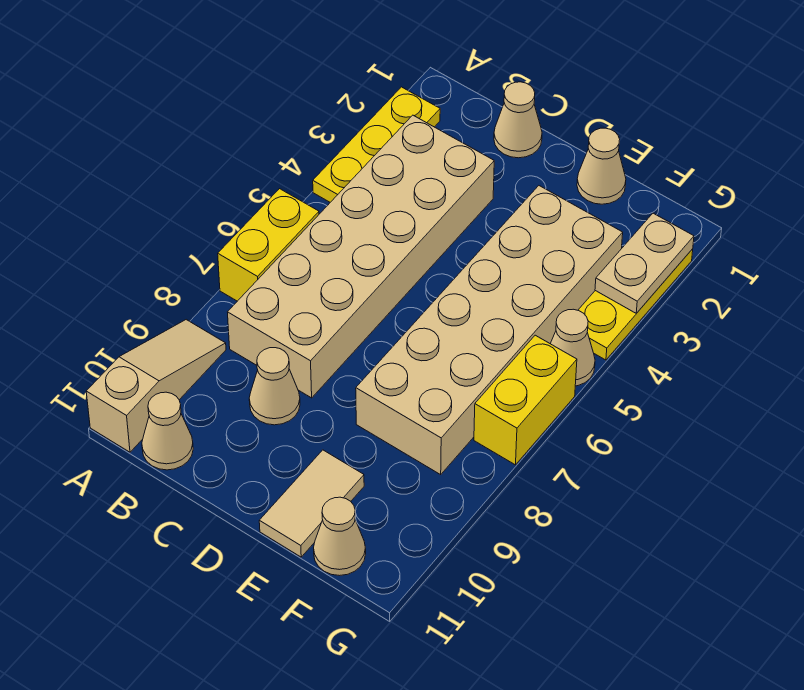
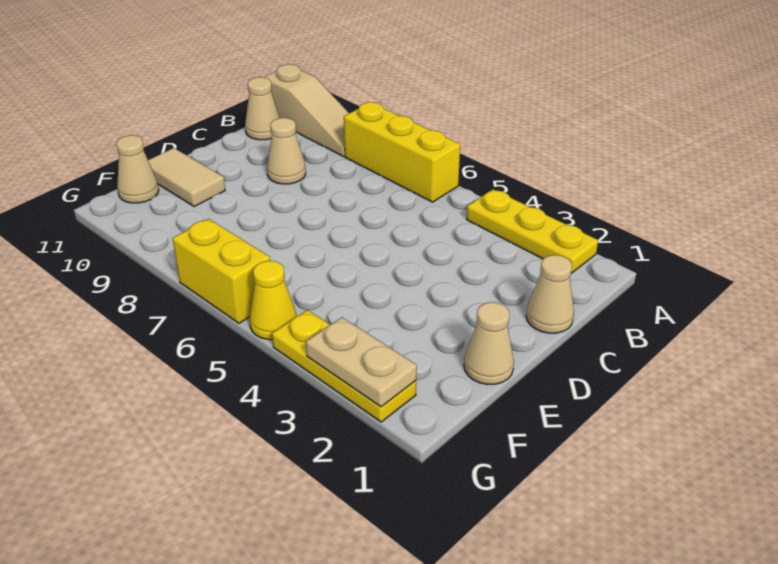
yellow 1x2 brick [218,189,319,301] -> yellow 1x3 brick [344,102,460,202]
tan 2x6 brick [228,115,494,398] -> none
tan 2x6 brick [356,186,623,474] -> none
tan 1x1 cone [550,309,595,386] -> yellow 1x1 cone [249,261,296,340]

